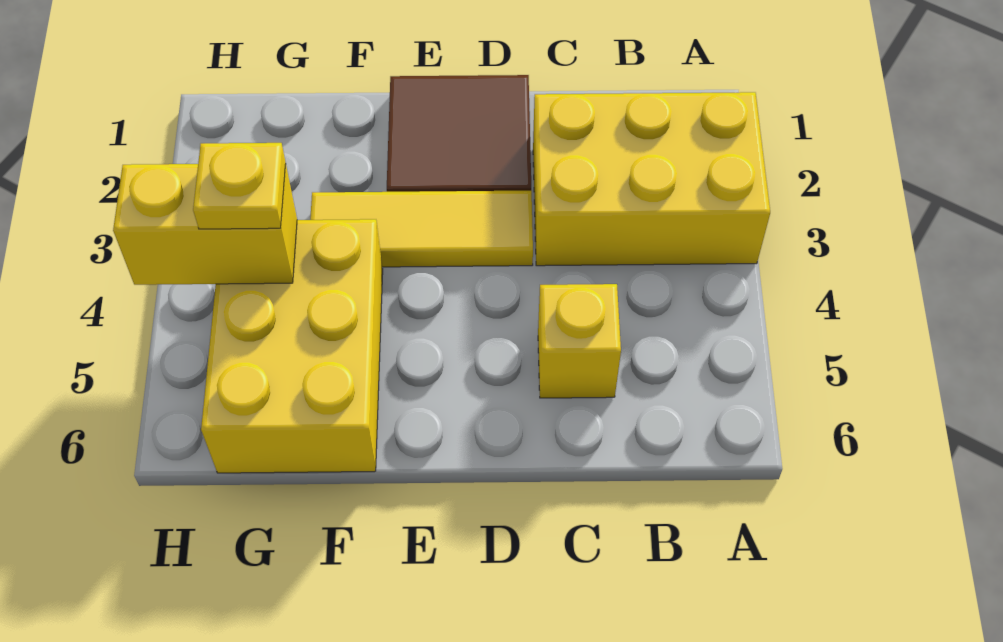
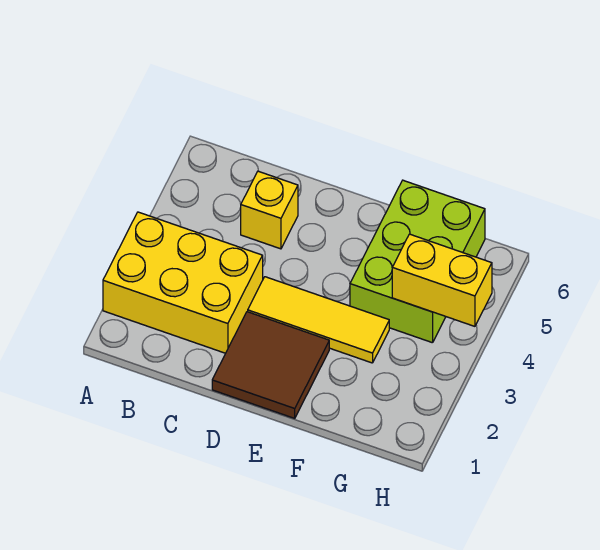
yellow 2x3 brick [201,219,383,473] -> lime 2x3 brick [350,180,485,343]
yellow 1x1 plate [193,143,286,229] -> none

